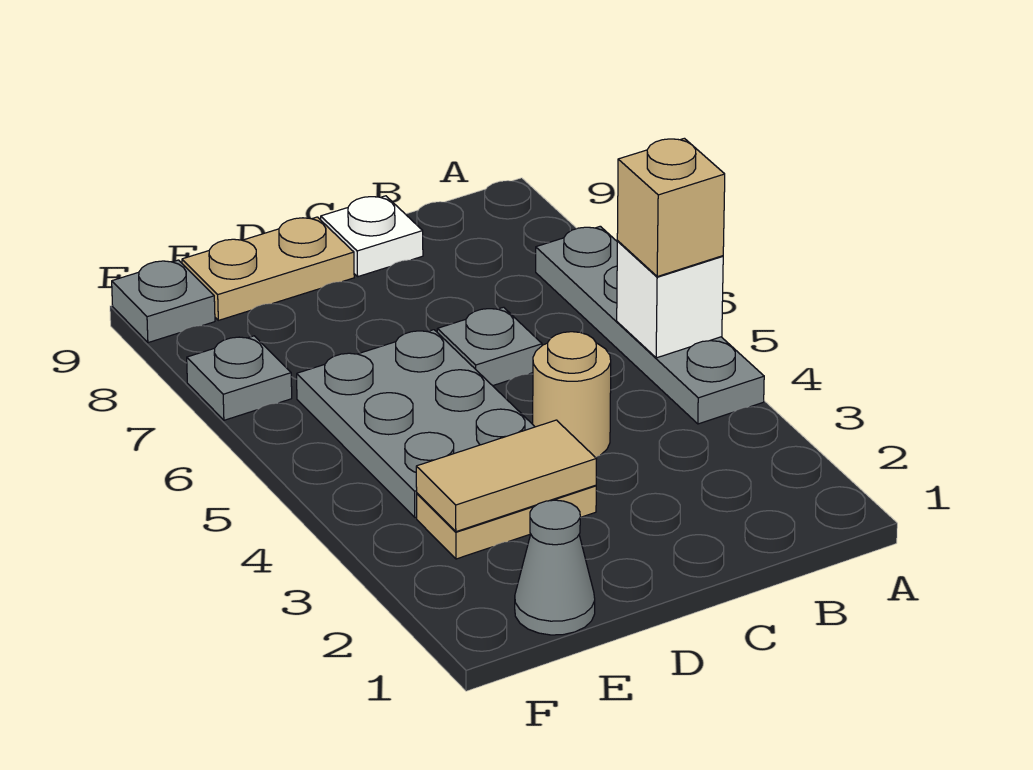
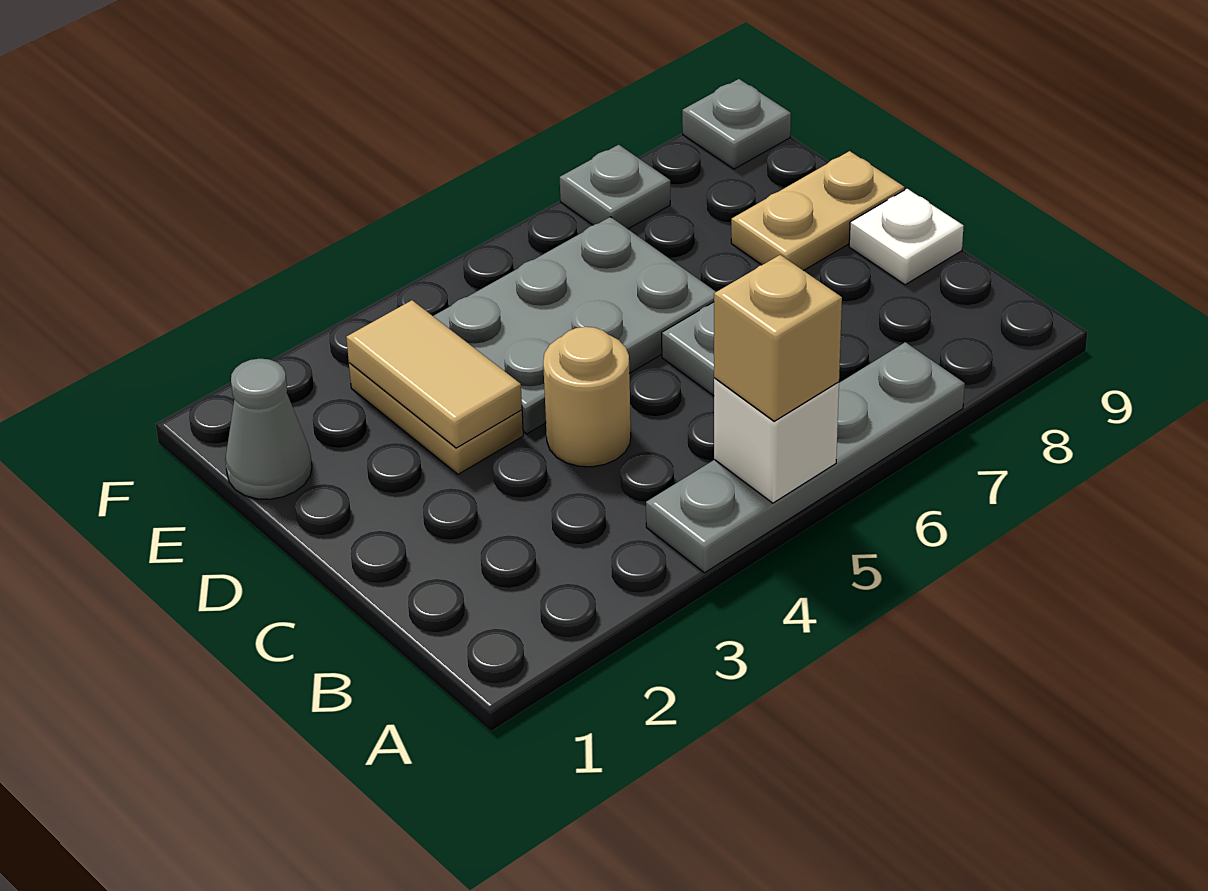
tan 1x2 plate [182,217,354,320] -> tan 1x2 plate turned to [731,151,904,271]

